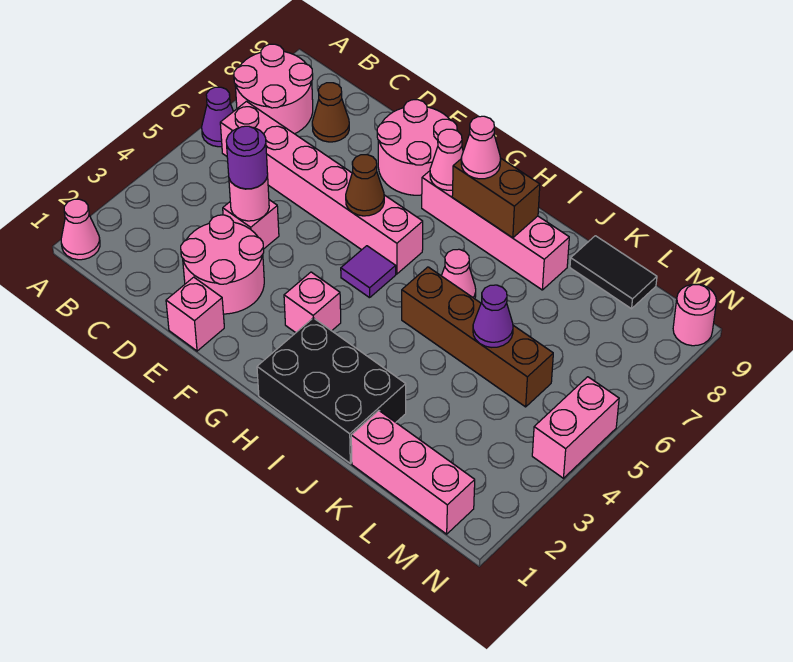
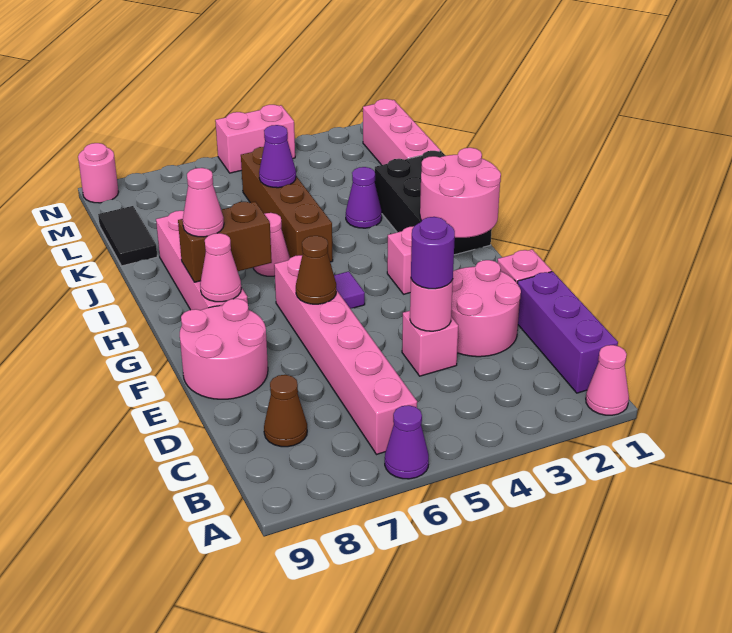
pink 2x2 round brick [234,44,313,134] -> pink 2x2 round brick moved to [420,148,501,238]
none -> purple 1x3 brick [517,271,618,393]
brown 1x2 brick [452,158,540,238] -> brown 1x2 brick turned to [178,202,272,282]
none -> purple 1x1 cone [346,167,382,228]

